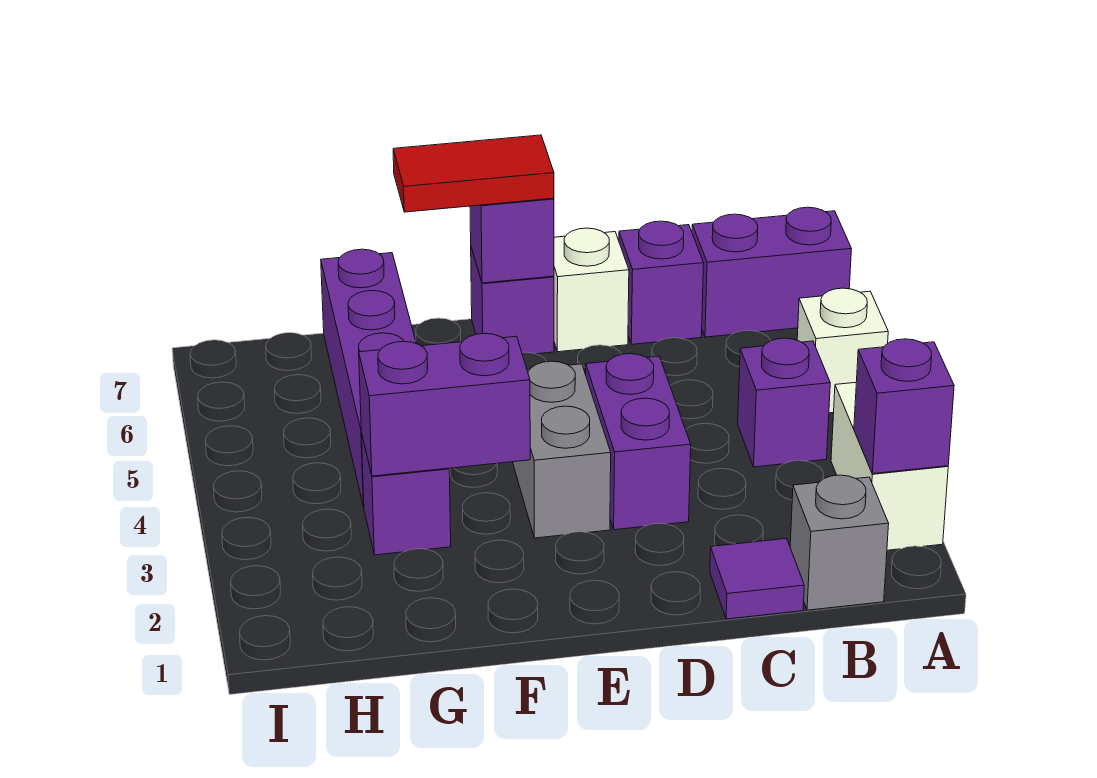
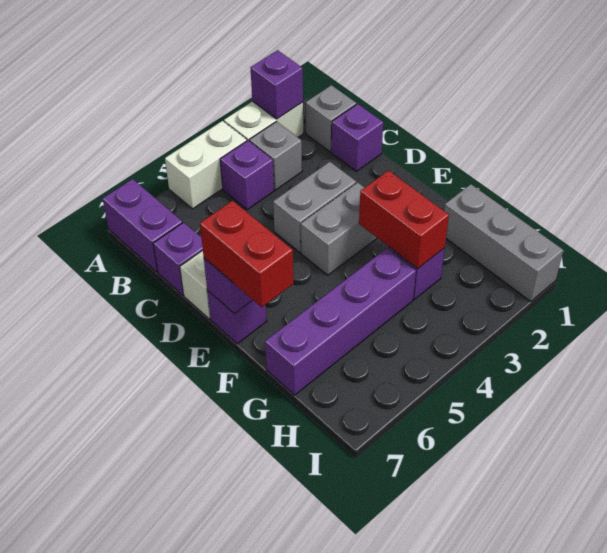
white 1x1 brick [797,288,888,413] -> white 1x2 brick [165,121,247,209]
none -> grey 1x1 brick [249,122,302,190]
purple 1x1 tile [710,538,804,619] -> purple 1x1 brick [331,104,383,171]
purple 1x2 brick [586,354,691,530] -> grey 1x2 brick [273,162,356,253]
red 1x2 tile [393,135,554,212] -> red 1x2 brick [200,201,294,307]
purple 1x2 brick [359,333,530,476] -> red 1x2 brick [359,171,449,269]
none -> grey 1x3 brick [444,184,563,302]

